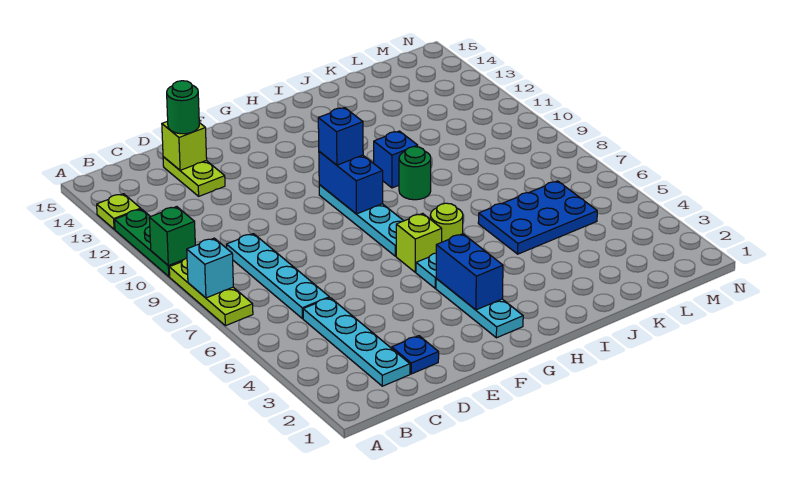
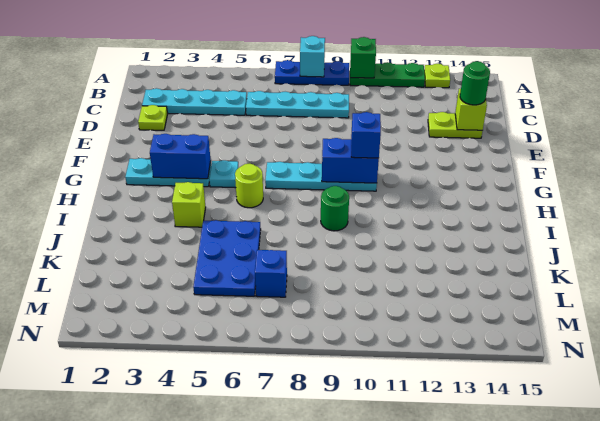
lime 1x3 plate [169,258,253,326] -> blue 1x3 plate [275,60,349,85]
blue 1x1 plate [392,336,439,374] -> lime 1x1 plate [138,105,167,130]
lime 1x1 brick [396,213,442,272] -> lime 1x1 brick moved to [172,182,206,227]
blue 1x1 brick [374,131,418,188] -> blue 1x1 brick moved to [255,250,287,297]

